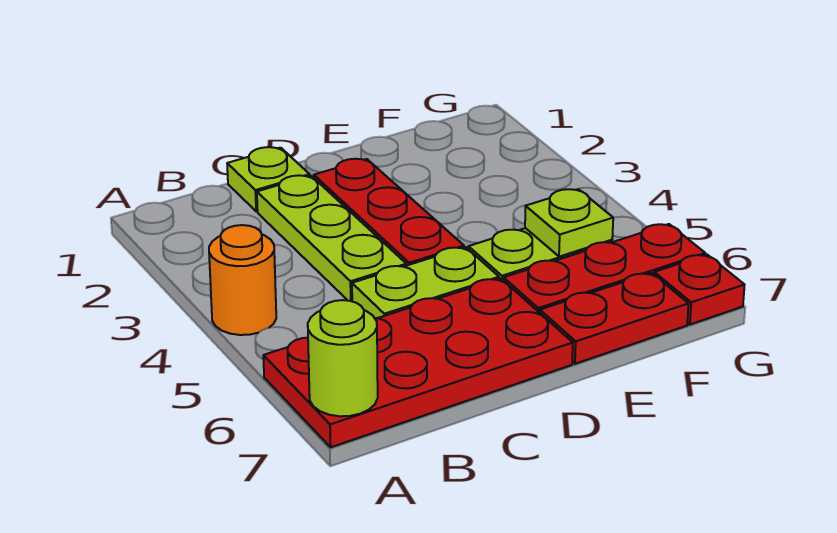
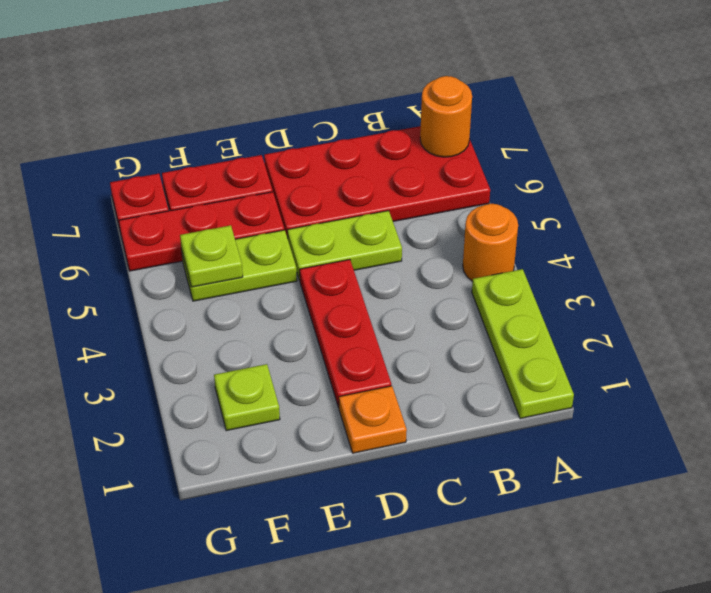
lime 1x1 round brick [308,300,378,416] -> orange 1x1 round brick [420,76,472,157]
lime 1x1 plate [227,147,310,211] -> lime 1x1 plate moved to [214,364,280,431]
lime 1x3 plate [257,175,406,301] -> lime 1x3 plate moved to [472,269,574,419]
none -> orange 1x1 plate [339,386,407,453]

